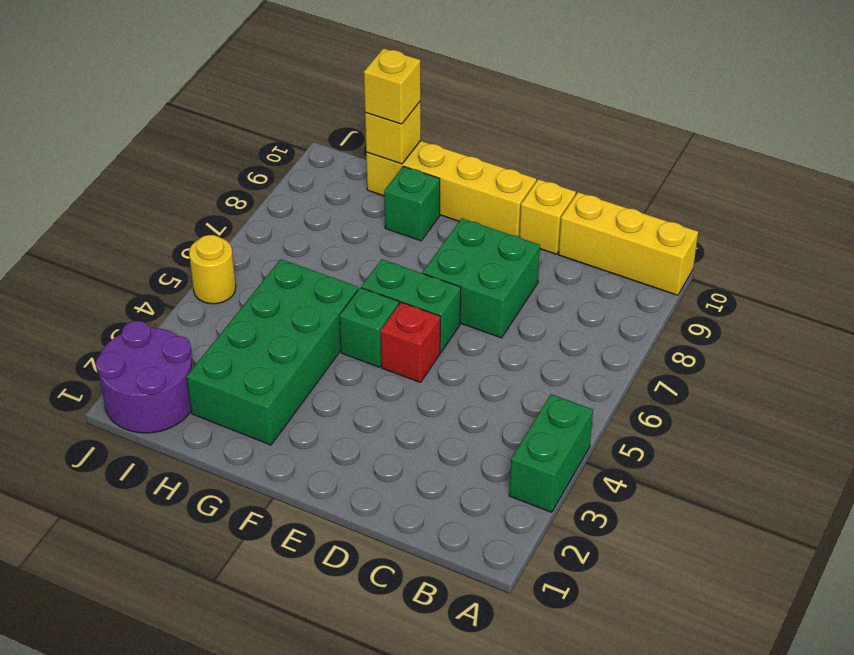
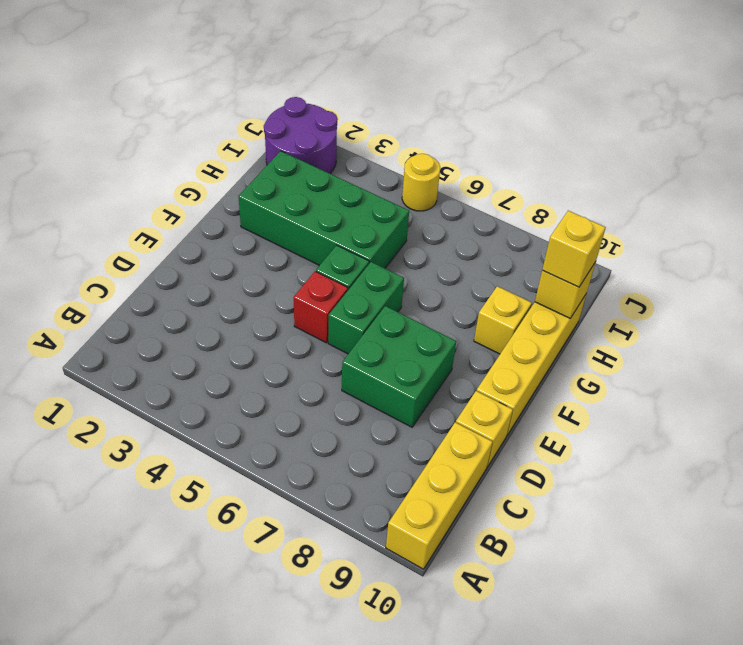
green 1x2 brick [509,394,593,512] -> none
green 1x1 brick [384,166,440,241] -> yellow 1x1 brick [474,286,532,354]

